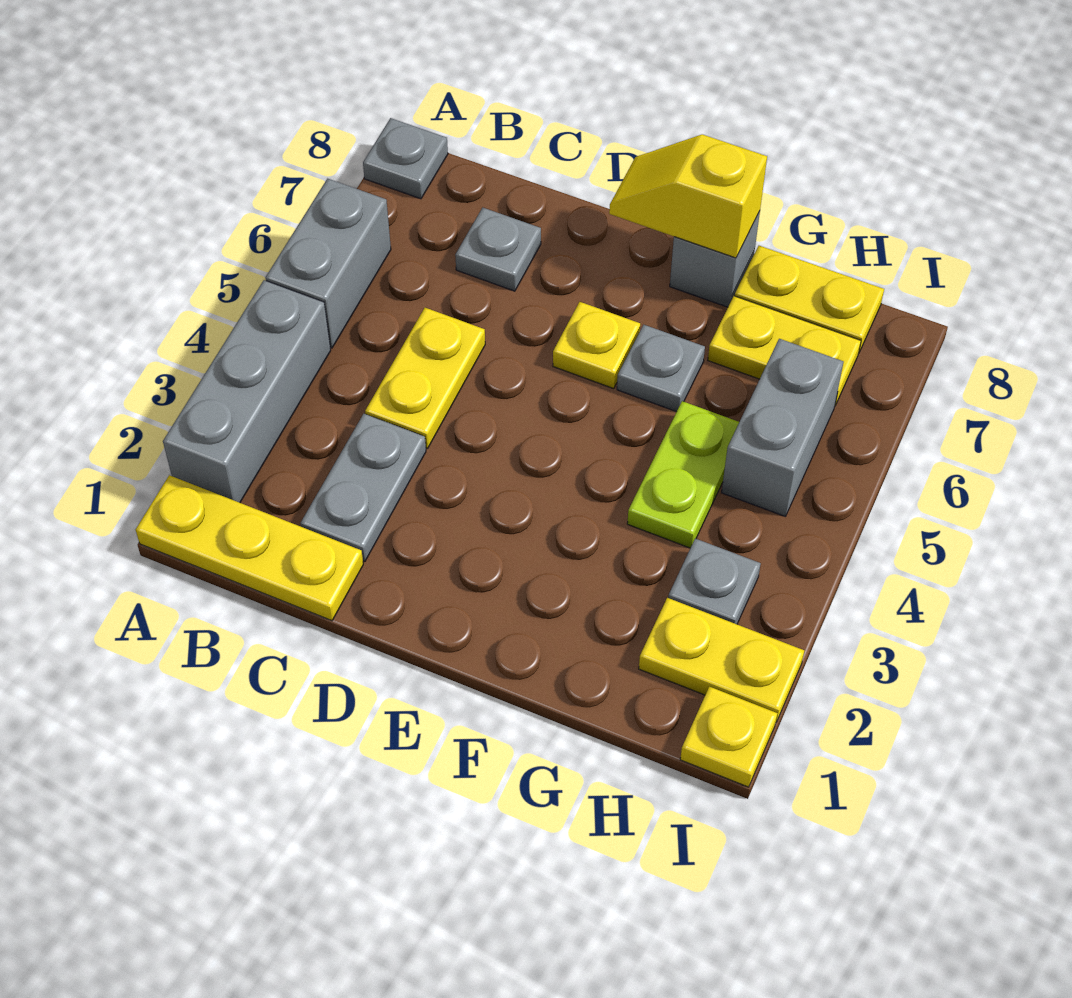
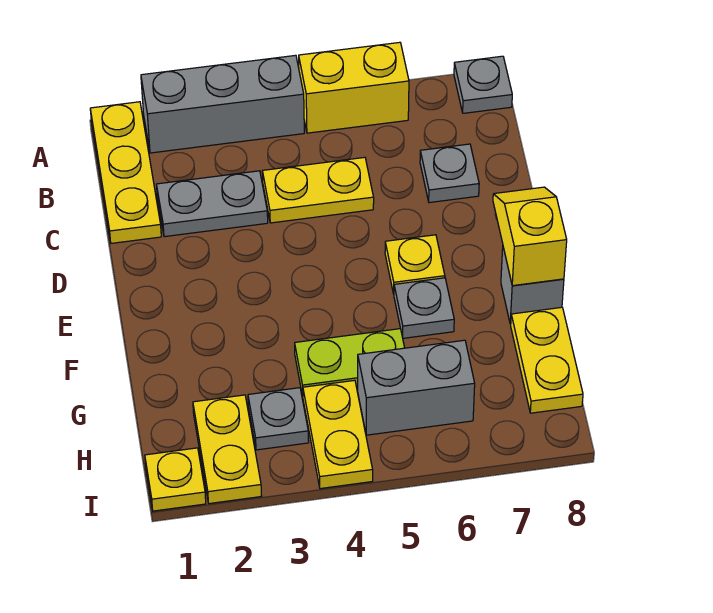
grey 1x2 brick [266,179,391,348] -> yellow 1x2 brick [299,42,409,133]
yellow 1x2 plate [708,296,861,405] -> yellow 1x2 plate moved to [303,380,373,489]

